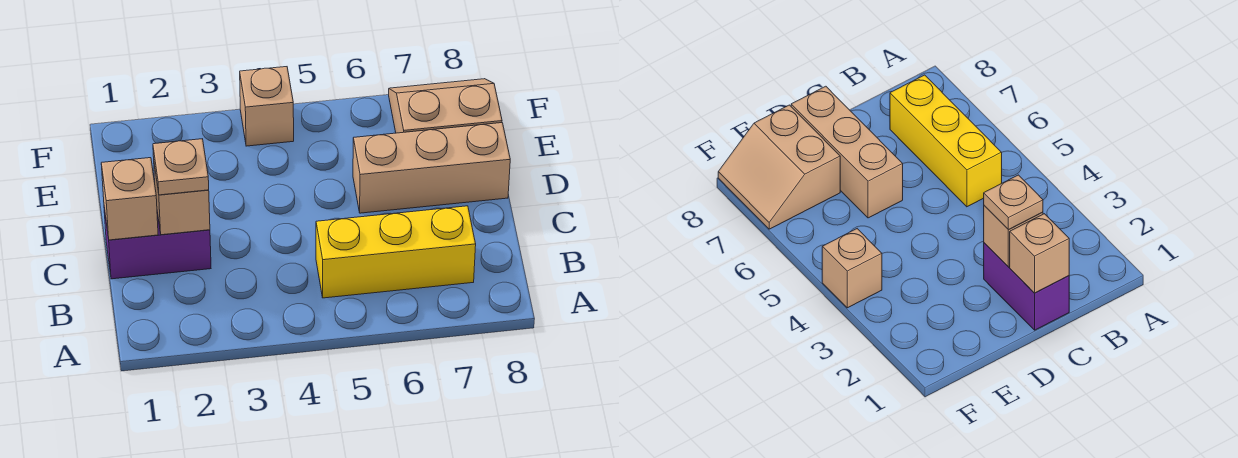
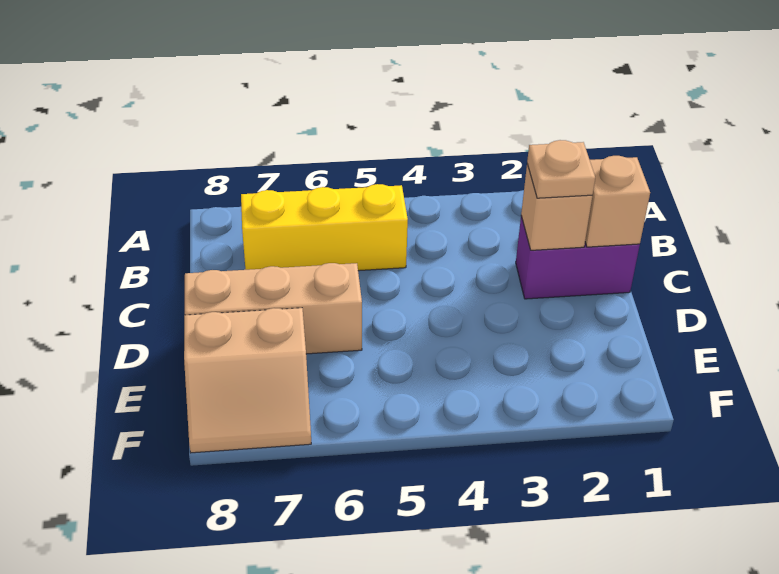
tan 1x1 brick [240,67,294,146] -> none

